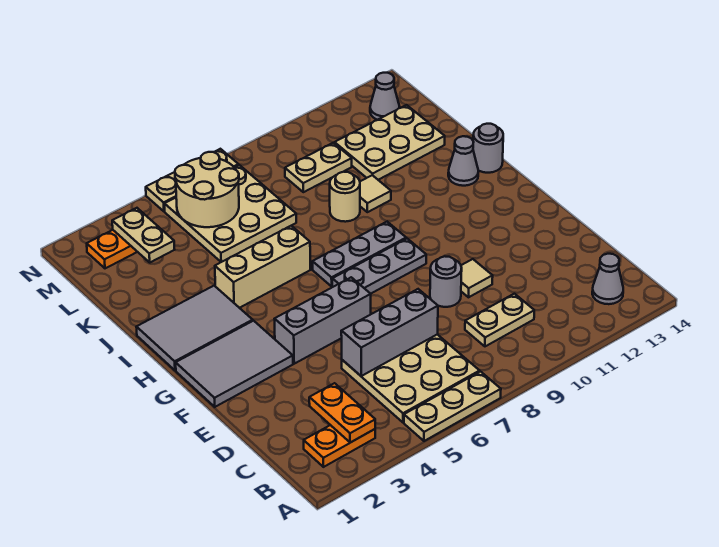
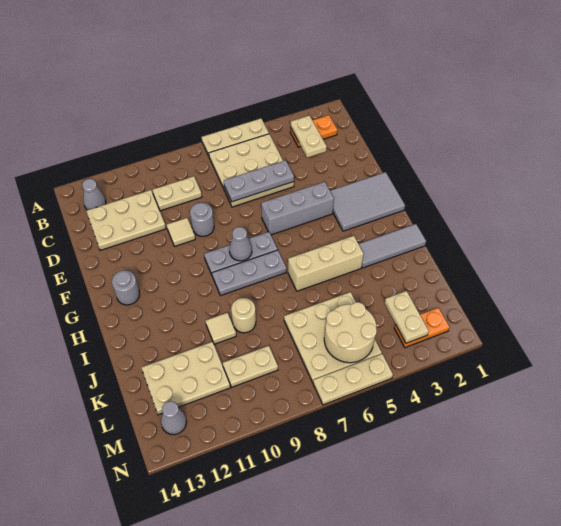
orange 1x2 plate [309,383,375,443] -> tan 1x2 plate [290,116,327,158]
none -> tan 2x3 plate [86,190,166,251]
grey 1x3 brick [341,289,438,376] -> grey 1x3 plate [224,160,294,202]
grey 2x3 tile [136,286,253,370] -> grey 1x3 tile [359,224,426,268]
grey 1x1 cone [448,136,478,186] -> grey 1x1 cone moved to [229,227,252,261]
grey 1x1 round brick [473,124,503,173] -> grey 1x1 round brick moved to [112,270,140,305]

